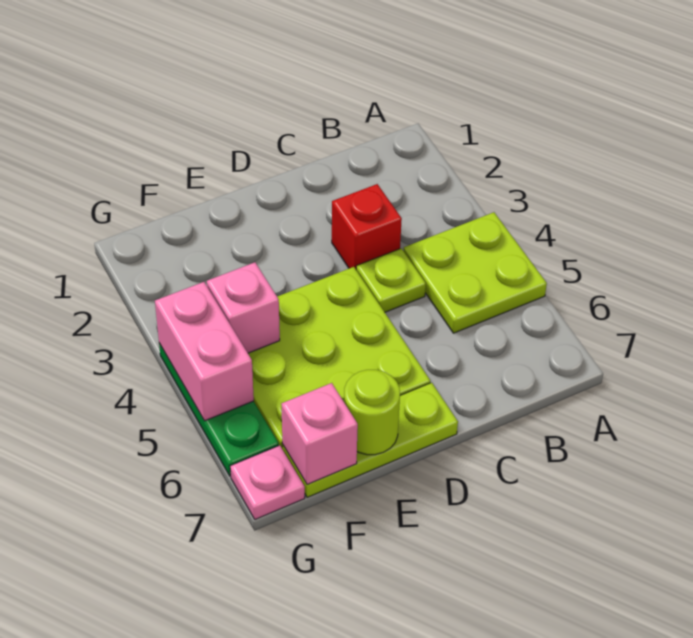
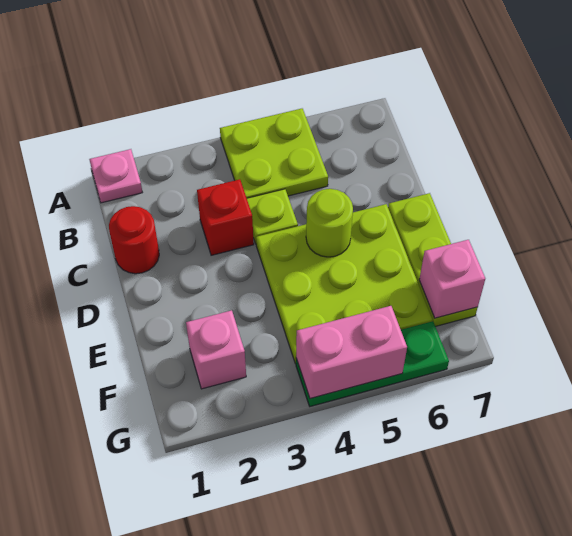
none -> red 1x1 round brick [109,206,159,274]
lime 1x1 round brick [344,370,400,455] -> lime 1x1 round brick moved to [306,189,353,257]
pink 1x1 brick [207,262,280,353] -> pink 1x1 brick moved to [186,310,246,389]
pink 1x1 plate [230,445,305,519] -> pink 1x1 plate moved to [89,149,142,203]

